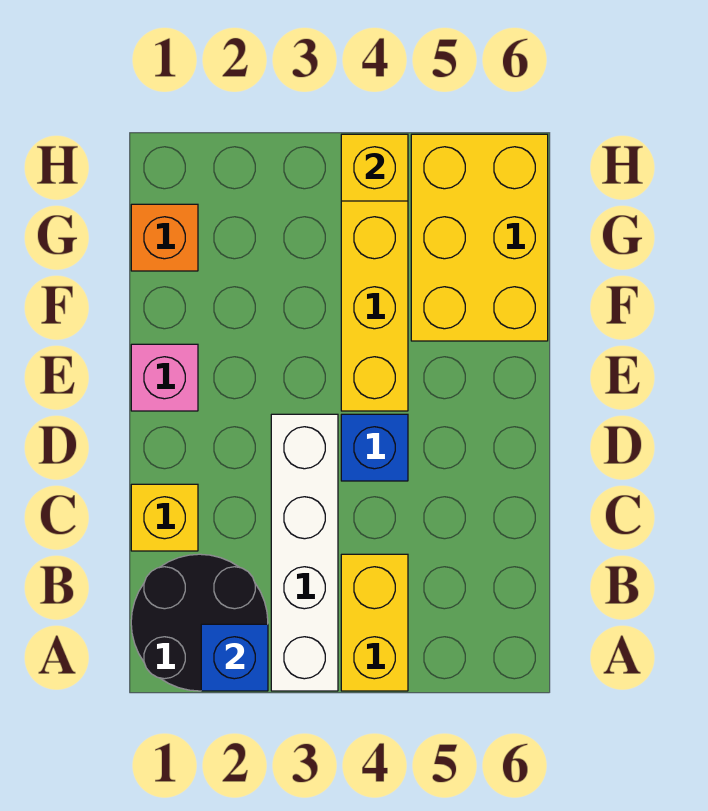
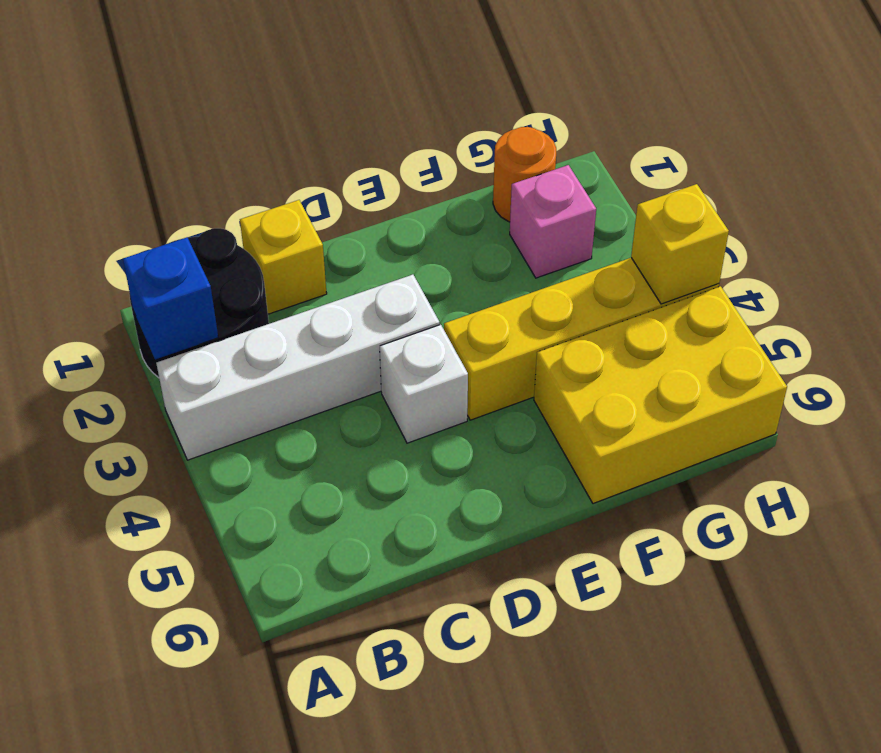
yellow 1x2 brick [341,554,408,691] -> none
blue 1x1 brick [341,414,408,481] -> white 1x1 brick [380,325,468,443]
pink 1x1 brick [131,344,198,411] -> pink 1x1 brick moved to [510,165,596,278]
orange 1x1 brick [131,204,198,271] -> orange 1x1 round brick [493,127,556,222]

